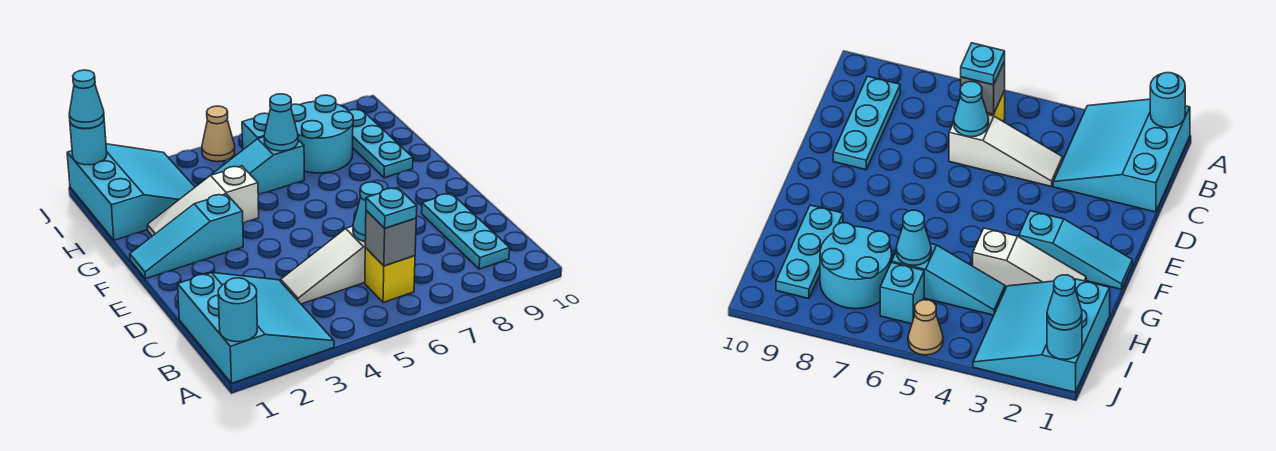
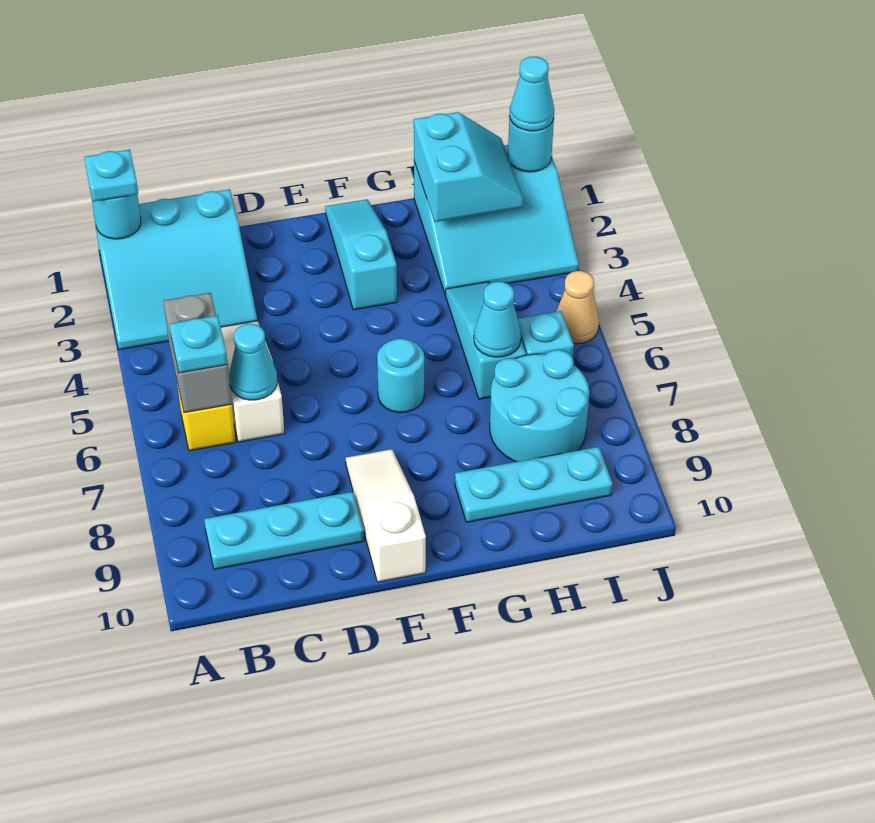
none -> cyan 1x1 plate [84,150,138,202]
grey 1x1 brick [365,210,416,266] -> grey 1x2 brick [163,293,232,413]
none -> cyan 1x1 round brick [377,339,424,413]
white 1x3 slope [147,166,259,236] -> white 1x3 slope moved to [346,449,426,582]
none -> cyan 2x2 slope [414,112,524,222]

